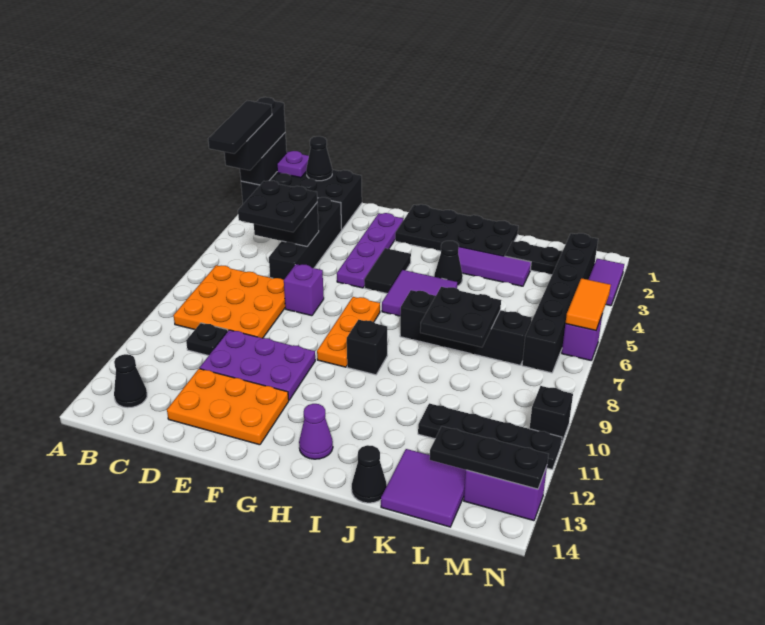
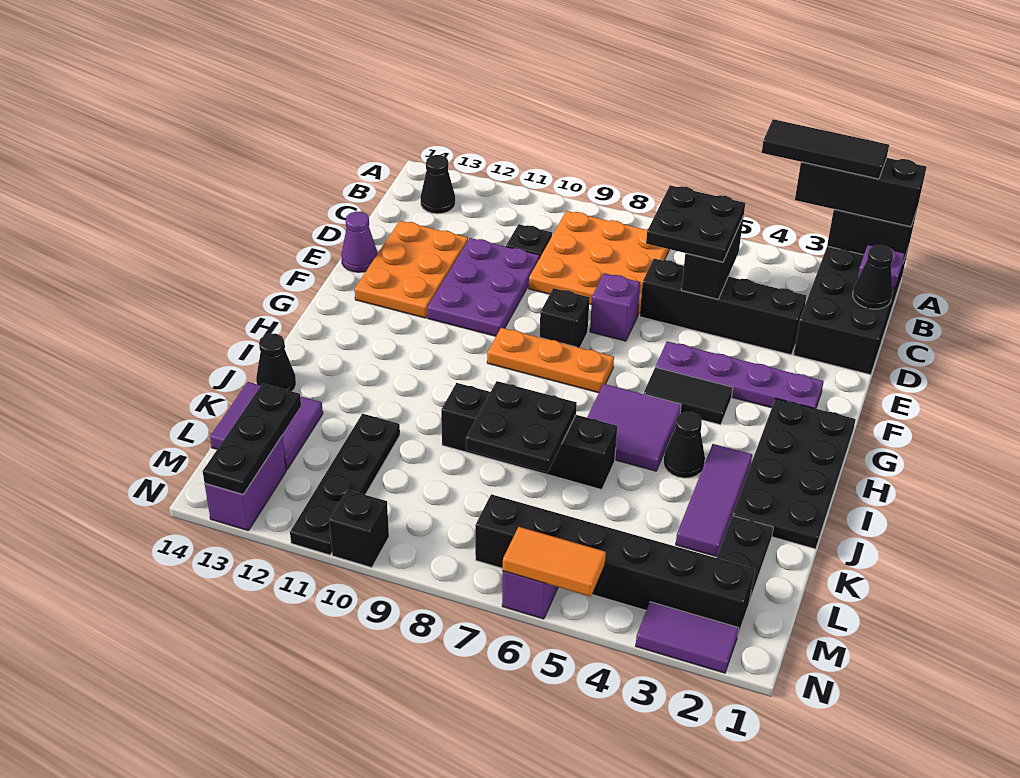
black 1x1 brick [347,319,387,375] -> black 1x1 brick moved to [540,288,590,348]
purple 1x1 cone [299,404,333,459] -> purple 1x1 cone moved to [341,212,378,272]
black 1x4 brick [400,290,532,365] -> black 1x4 brick turned to [441,383,617,490]

